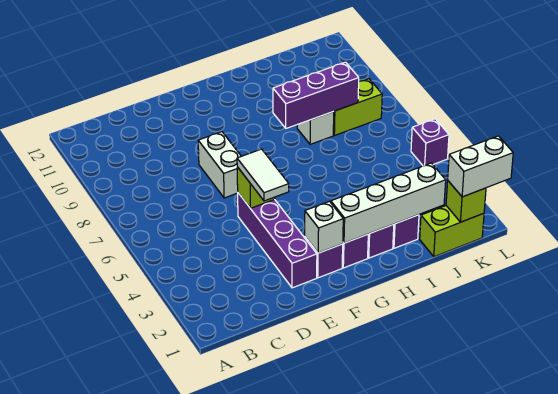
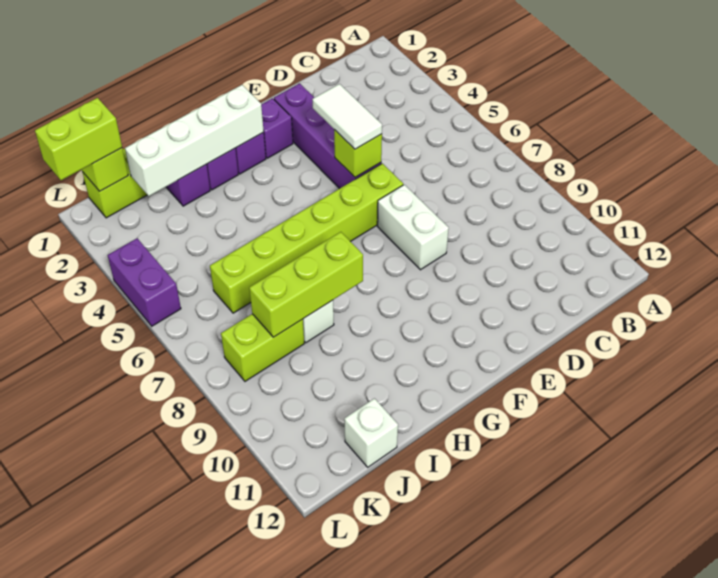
none -> lime 1x6 brick [210,163,403,313]
white 1x1 brick [305,201,343,253] -> white 1x1 brick moved to [344,398,398,467]
purple 1x3 brick [273,62,359,128] -> lime 1x3 brick [249,232,363,337]
white 1x2 brick [448,136,513,197] -> lime 1x2 brick [35,98,122,180]
purple 1x1 brick [411,119,449,166] -> purple 1x2 brick [108,238,181,326]

